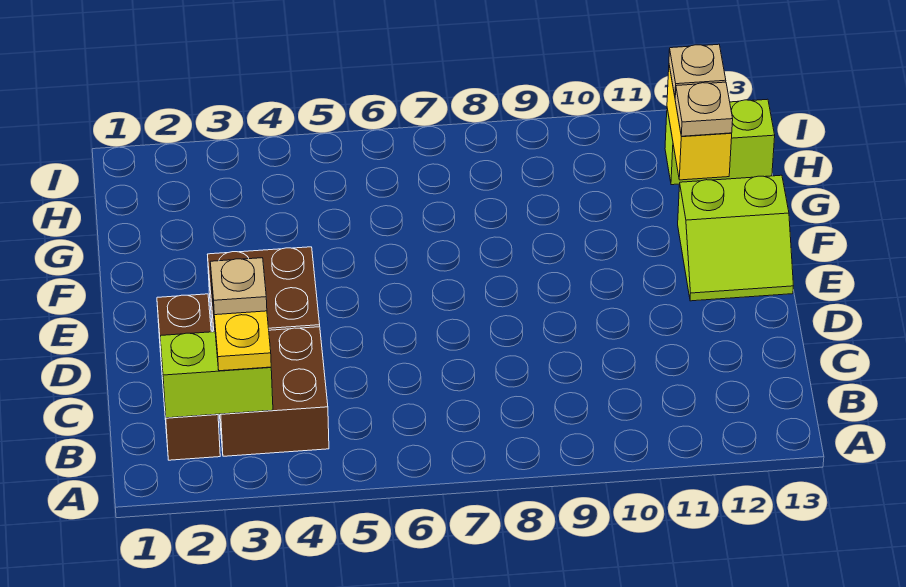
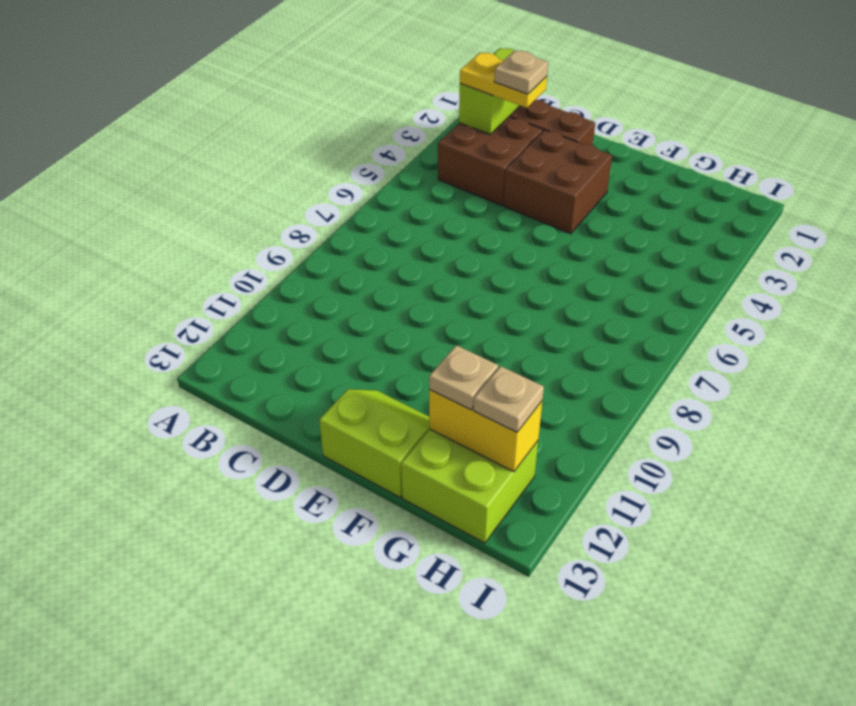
lime 2x2 slope [678,175,793,301] -> lime 2x2 slope turned to [319,389,430,498]
lime 1x2 brick [665,99,775,185] -> lime 2x2 brick [401,429,538,543]

